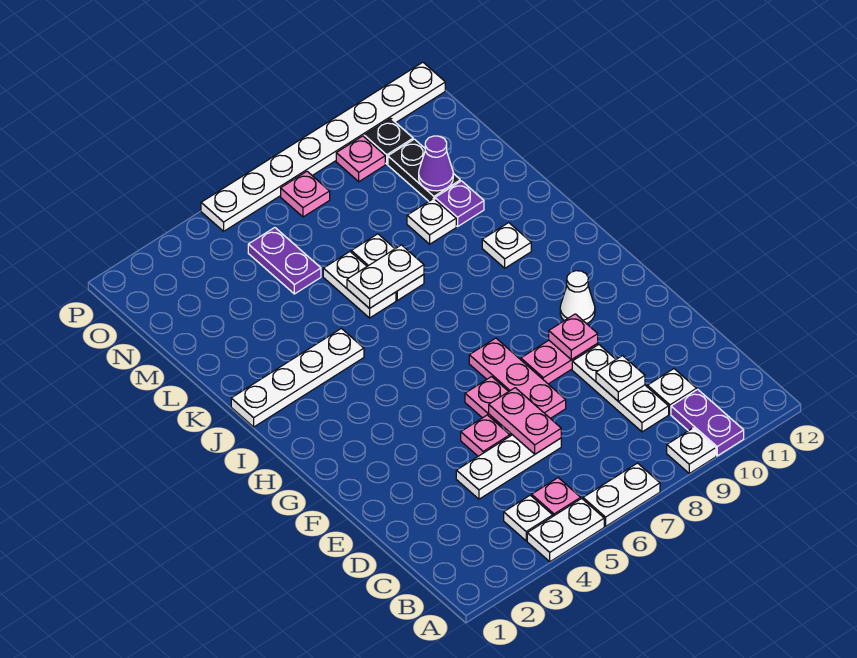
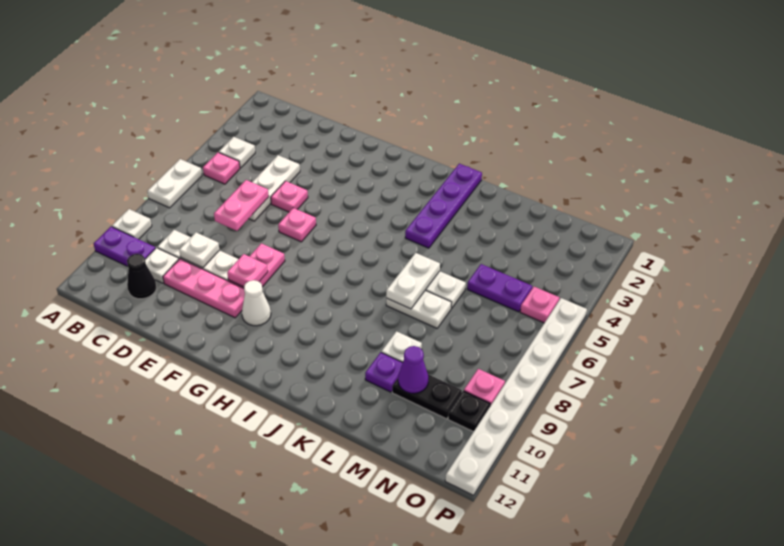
white 1x2 plate [527,498,604,562] -> none
none -> black 1x1 cone [127,254,157,299]
pink 1x2 plate [489,388,561,454] -> pink 1x2 plate turned to [214,180,269,231]
pink 1x3 plate [469,338,566,418] -> pink 1x3 plate moved to [163,259,245,318]
white 1x4 plate [231,328,364,427] -> purple 1x4 plate [405,164,482,248]
white 1x1 plate [482,223,531,268] -> none
pink 1x1 plate [281,172,330,217] -> pink 1x1 plate moved to [520,287,559,323]

